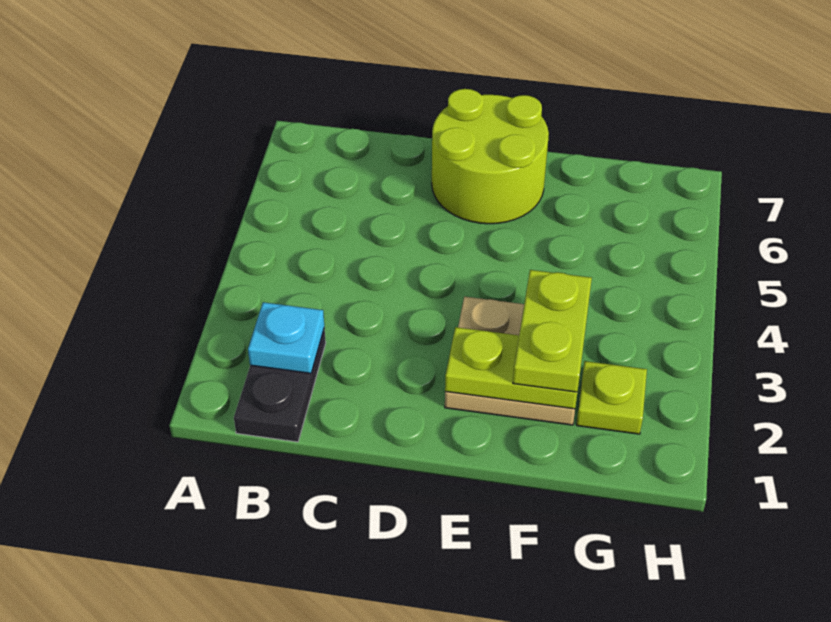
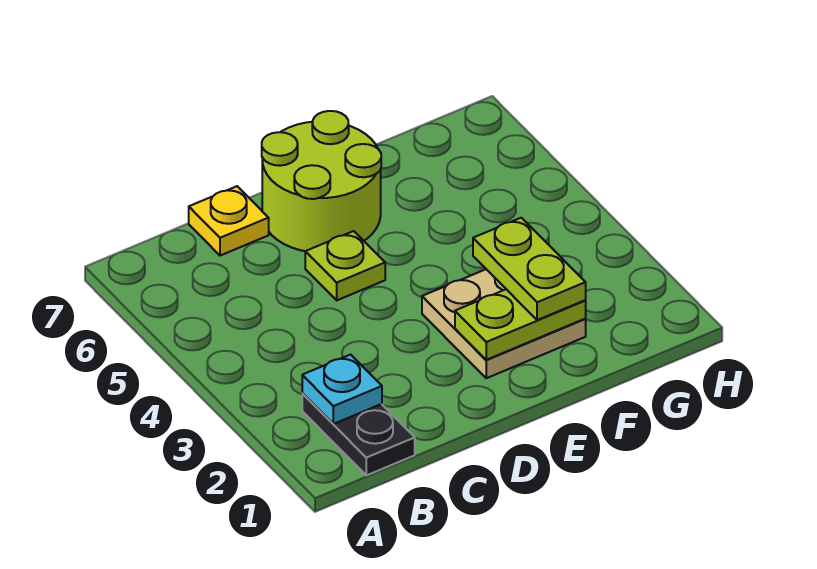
none -> yellow 1x1 plate [189,186,269,256]
lime 1x1 plate [576,361,647,434] -> lime 1x1 plate moved to [305,231,385,300]

